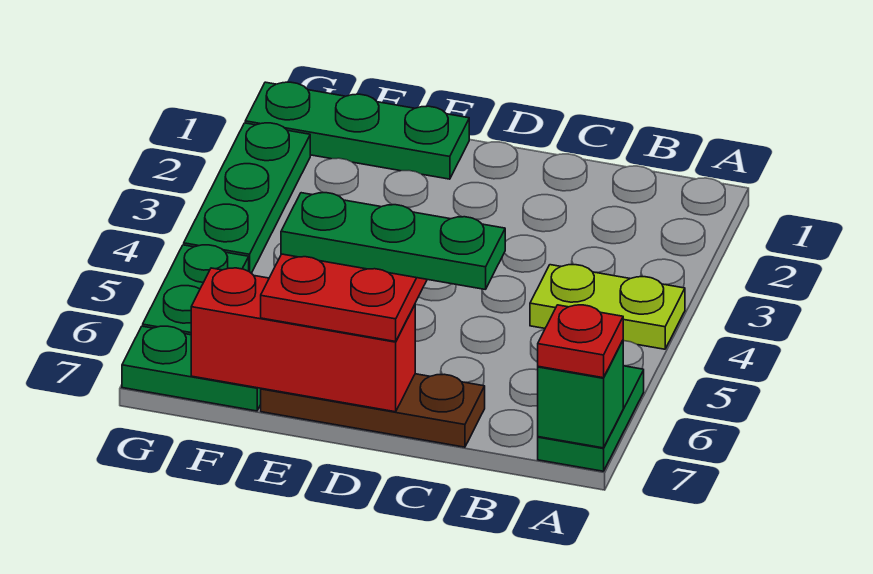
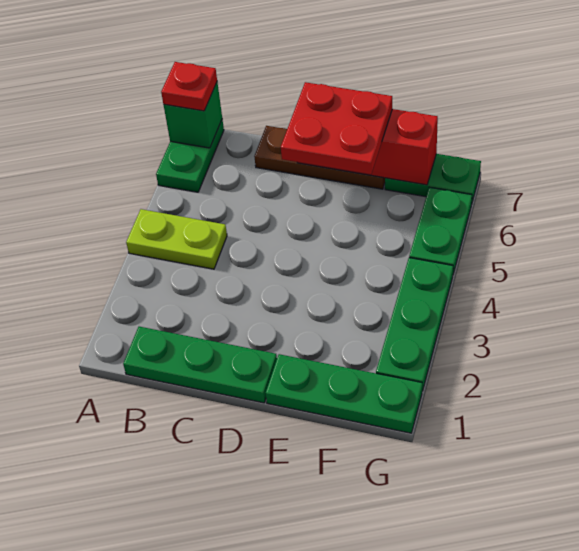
green 1x3 plate [281,193,505,290] -> green 1x3 plate moved to [123,327,277,403]

